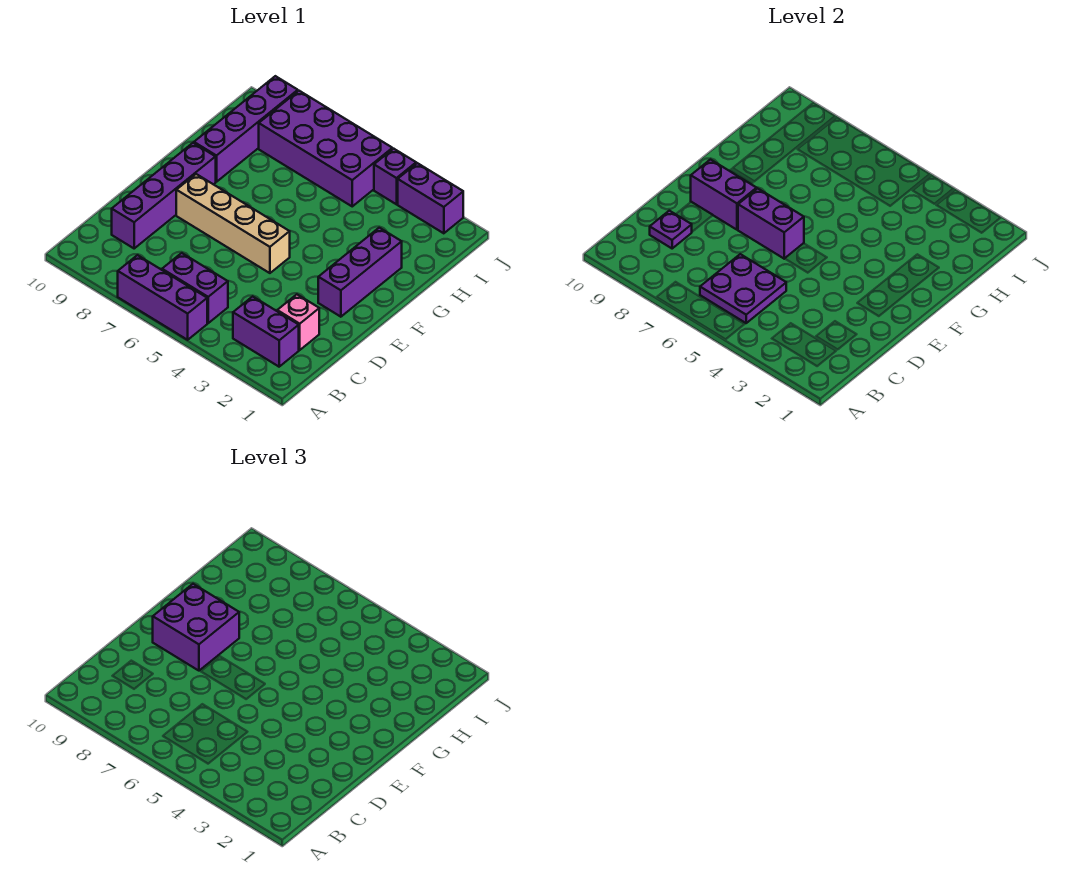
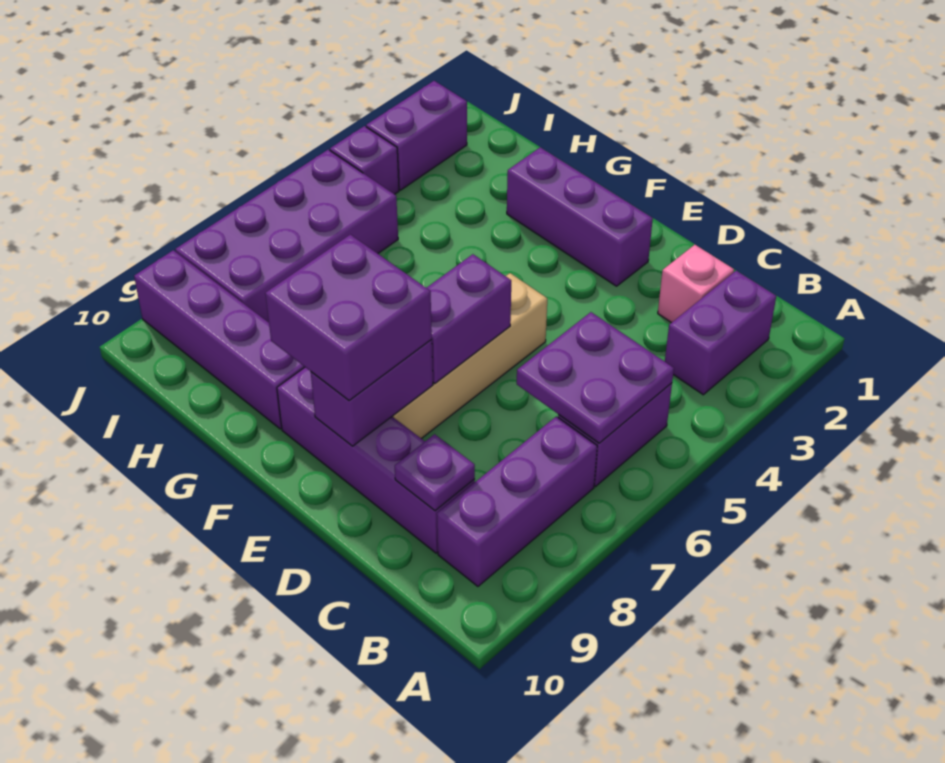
purple 1x3 brick [118,255,207,340] -> purple 1x3 brick moved to [437,416,597,586]

